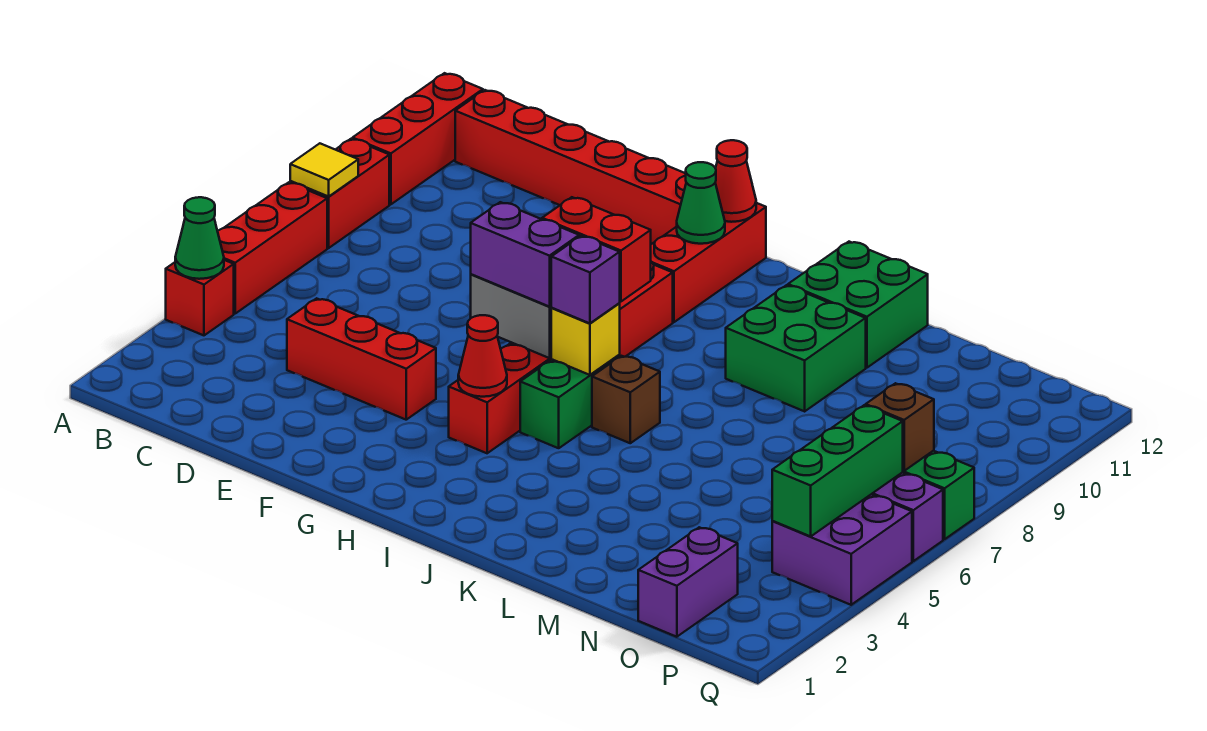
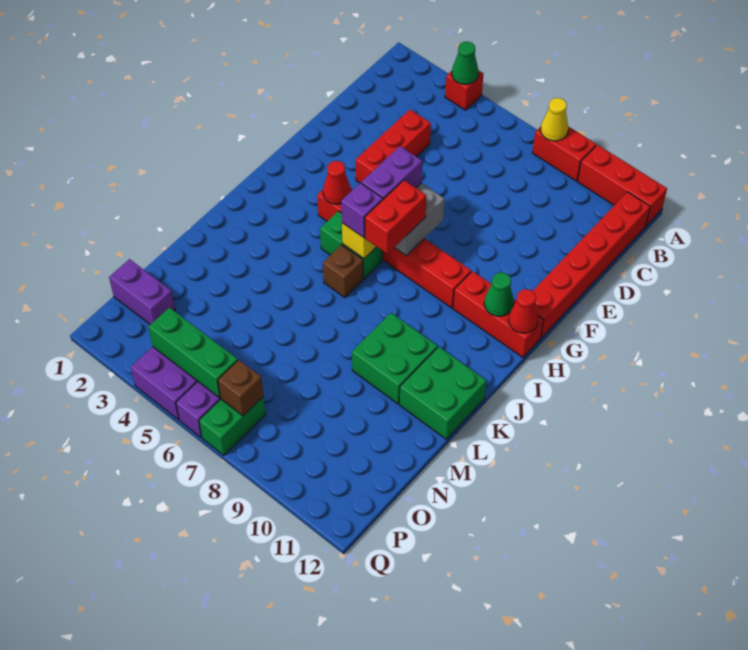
red 1x3 brick [218,182,327,314] -> none
yellow 1x1 tile [290,143,358,197] -> yellow 1x1 cone [541,98,568,141]

